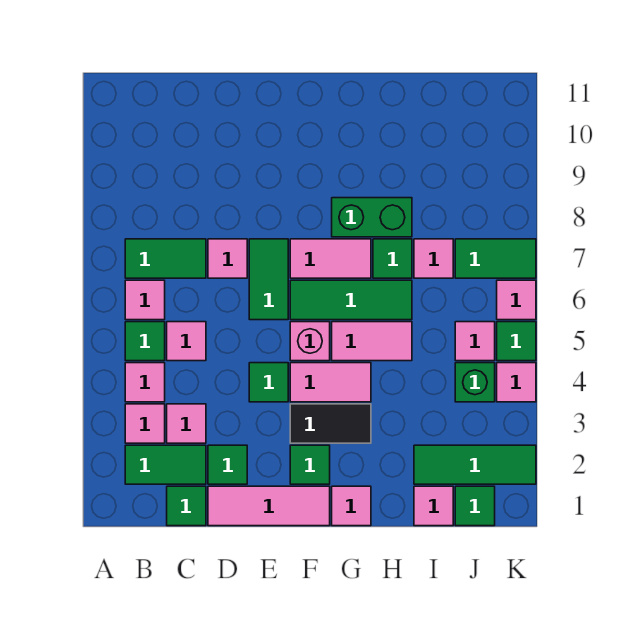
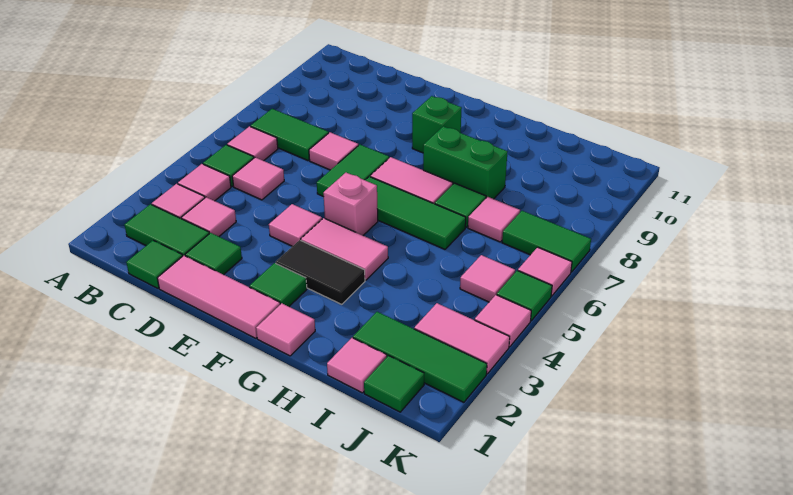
green 1x1 tile [249,363,288,402] -> pink 1x1 tile [269,204,322,246]
pink 1x2 tile [332,322,412,361] -> pink 1x2 tile moved to [414,303,510,374]
green 1x1 brick [455,363,495,402] -> green 1x1 brick moved to [412,96,462,153]

